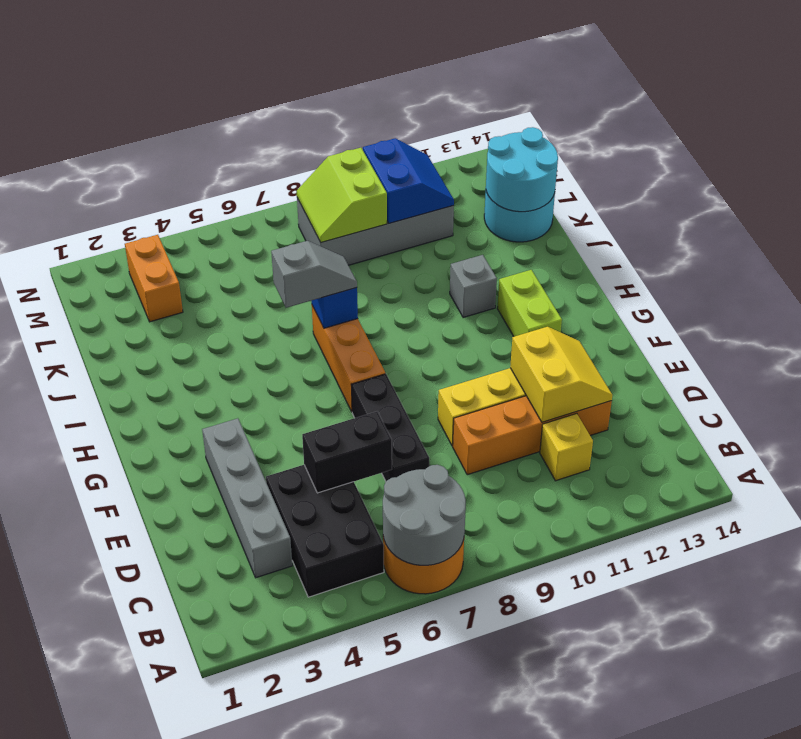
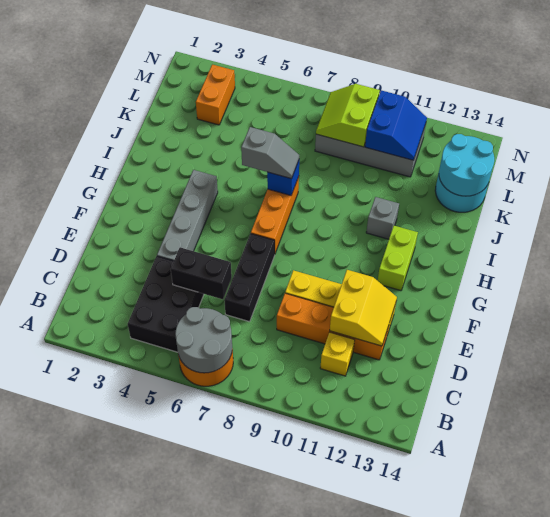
grey 1x4 brick [202,418,293,578] -> grey 1x4 brick moved to [157,170,218,261]

